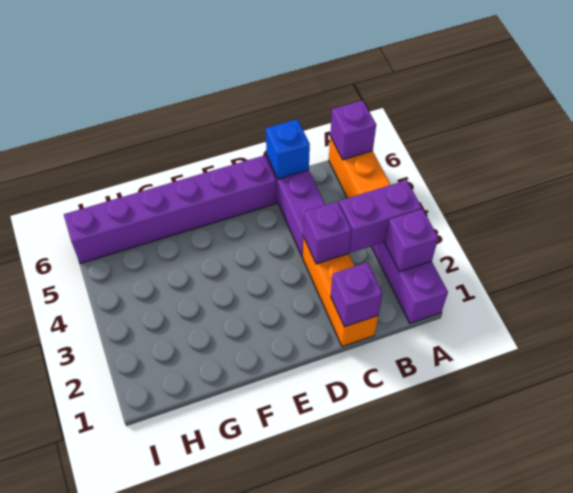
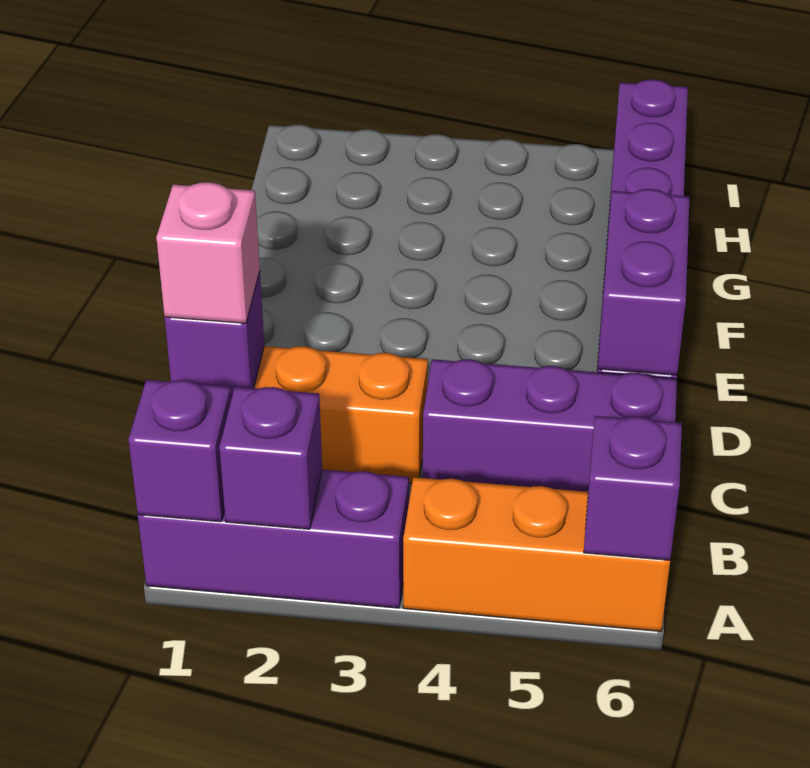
purple 1x2 brick [339,180,422,253] -> purple 1x2 brick moved to [598,189,690,375]
none -> pink 1x1 brick [156,182,260,323]
purple 1x1 brick [303,201,352,264] -> purple 1x1 brick moved to [128,380,231,522]
blue 1x1 brick [266,119,310,179] -> none

